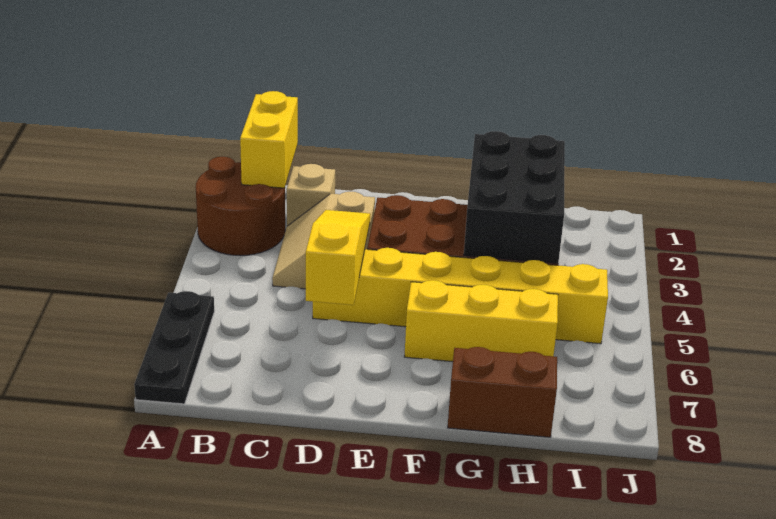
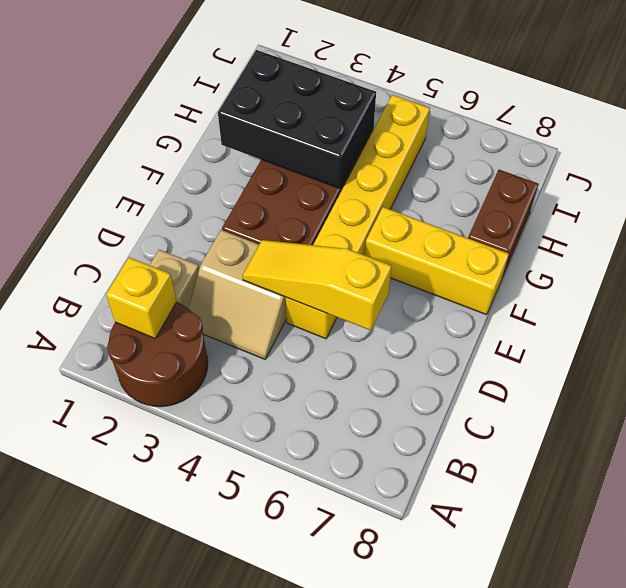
black 1x3 plate [134,291,214,404] -> none
yellow 1x2 brick [240,91,298,188] -> yellow 1x1 brick [106,257,177,338]
yellow 1x3 brick [404,280,558,362] -> yellow 1x3 brick turned to [365,207,509,315]

